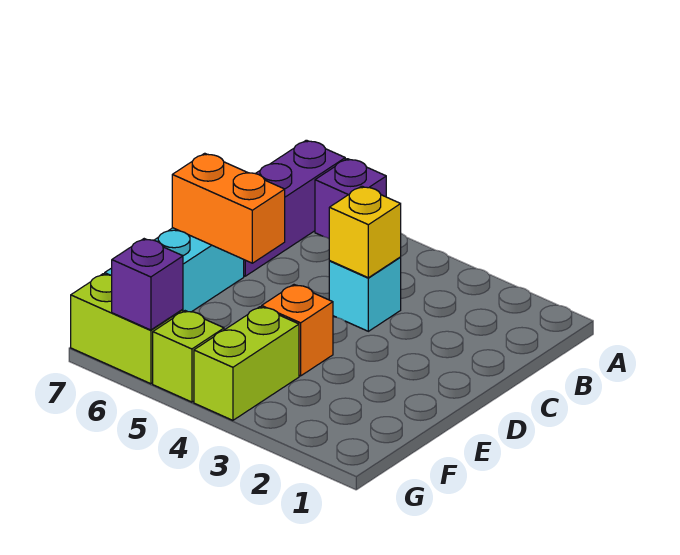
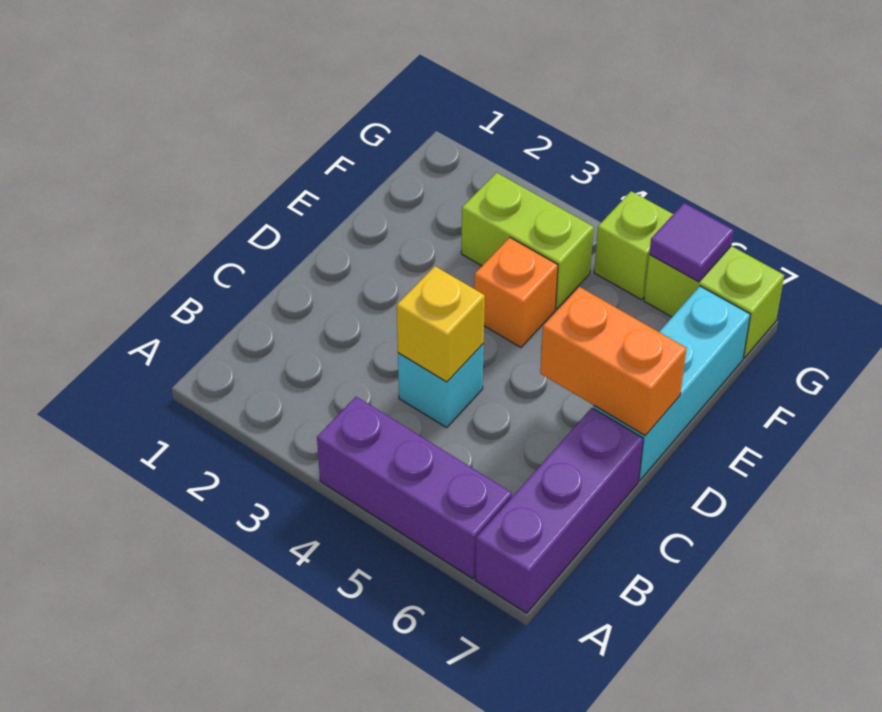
purple 1x1 brick [315,159,386,239] -> purple 1x3 brick [317,397,512,579]
lime 1x2 brick [194,307,299,420] -> lime 1x2 brick turned to [461,173,594,309]
purple 1x1 brick [112,239,183,330] -> purple 1x1 tile [649,203,734,282]

